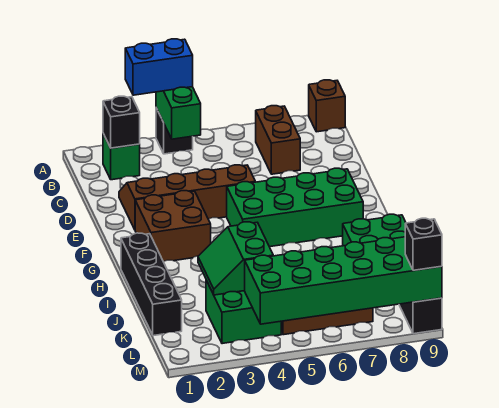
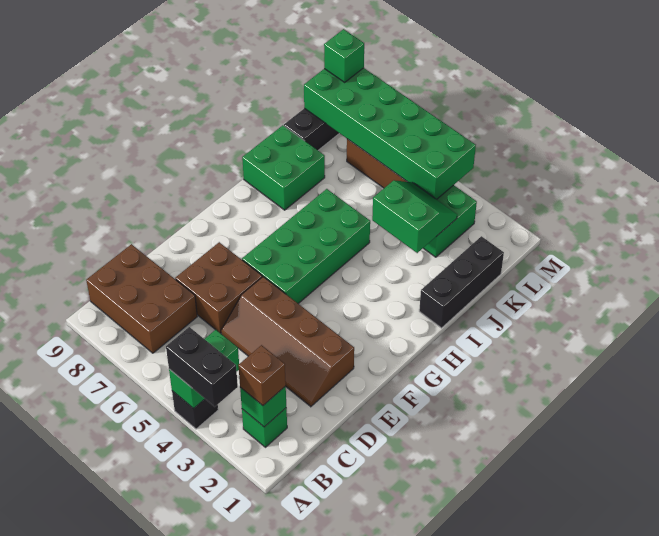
blue 1x2 brick [125,39,193,95] -> black 1x2 brick [166,327,238,407]
brown 1x1 brick [309,80,345,132] -> brown 1x1 brick moved to [238,345,286,405]
black 1x1 brick [103,96,140,148] -> green 1x1 brick [240,386,286,427]
brown 1x2 brick [256,106,300,174] -> brown 2x3 brick [86,244,197,353]
brown 2x2 brick [135,191,211,262] -> brown 2x2 brick moved to [175,242,262,333]
green 2x4 brick [227,168,363,247] -> green 2x4 brick turned to [242,189,370,303]
black 1x4 brick [121,233,182,336] -> black 1x3 brick [419,236,504,328]
green 2x2 slope [198,222,273,295] -> green 2x2 slope turned to [372,180,457,253]
black 1x1 brick [405,218,442,270] -> green 1x1 brick [324,29,364,82]

